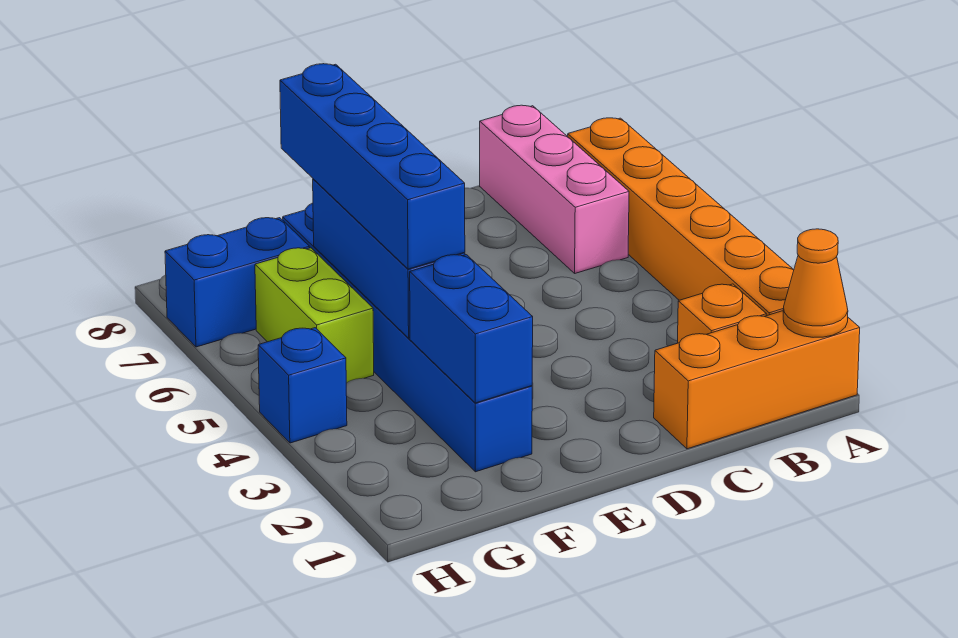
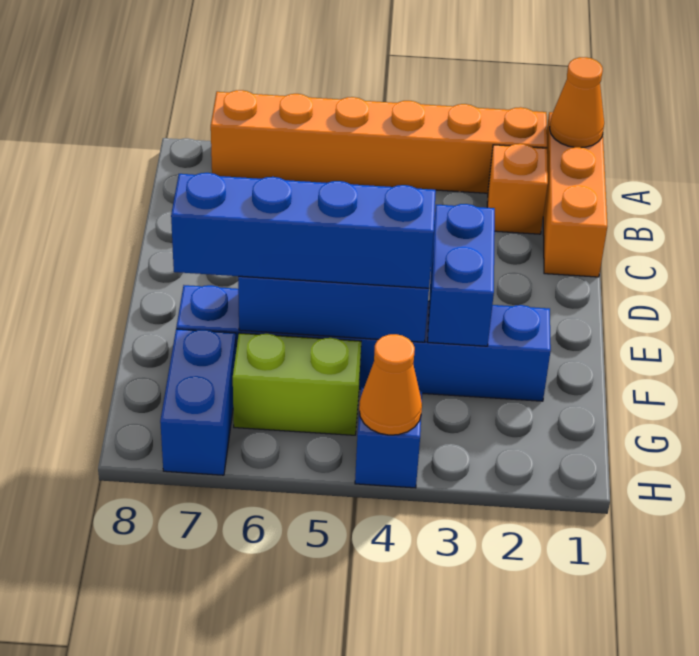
pink 1x3 brick [480,105,629,273] -> none
blue 1x2 brick [410,255,533,403] -> blue 1x2 brick turned to [428,204,495,346]
none -> orange 1x1 cone [359,334,422,435]

